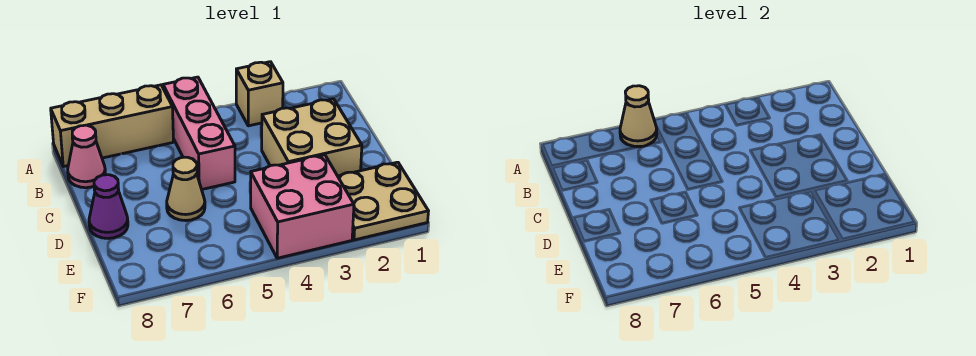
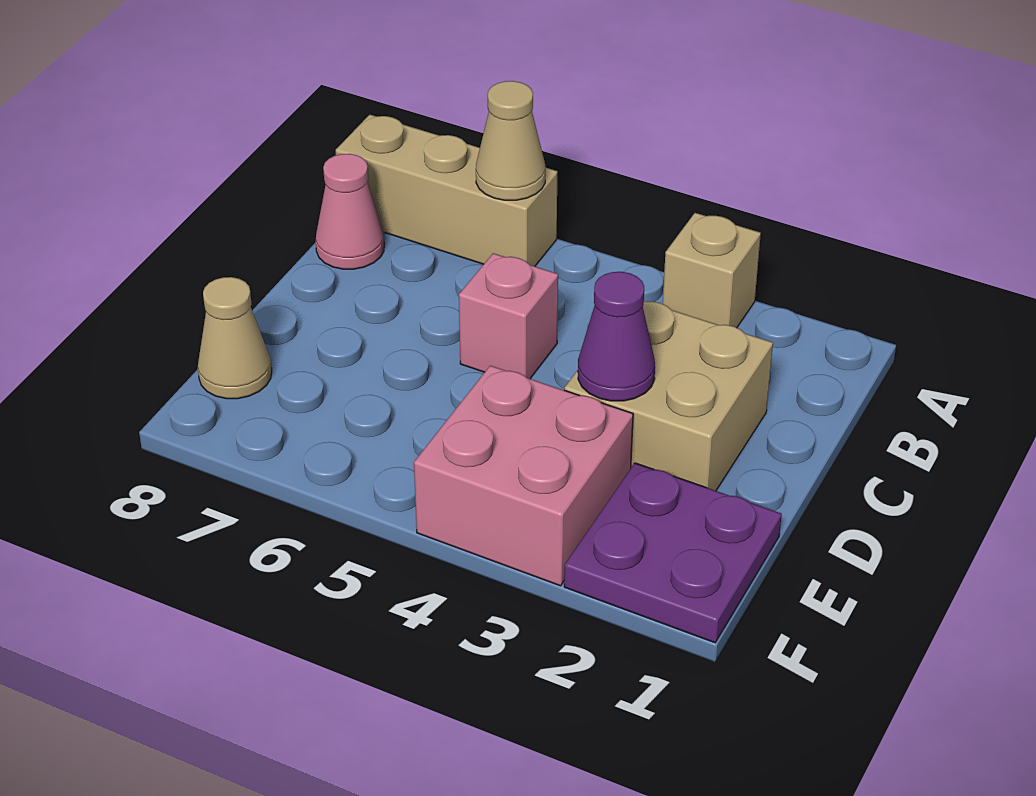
pink 1x3 brick [163,77,235,189] -> pink 1x1 brick [459,253,558,379]
tan 1x1 cone [167,157,205,221] -> tan 1x1 cone moved to [198,277,272,399]
purple 1x1 cone [89,175,128,238] -> purple 1x1 cone moved to [578,272,655,401]
tan 2x2 plate [338,162,428,240] -> purple 2x2 plate [564,463,782,643]

